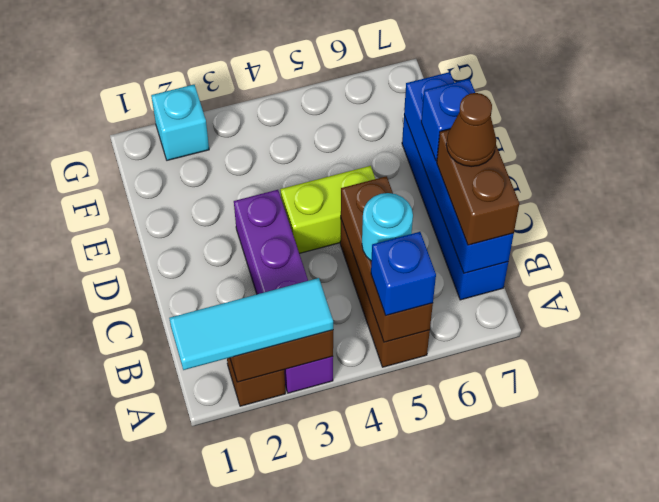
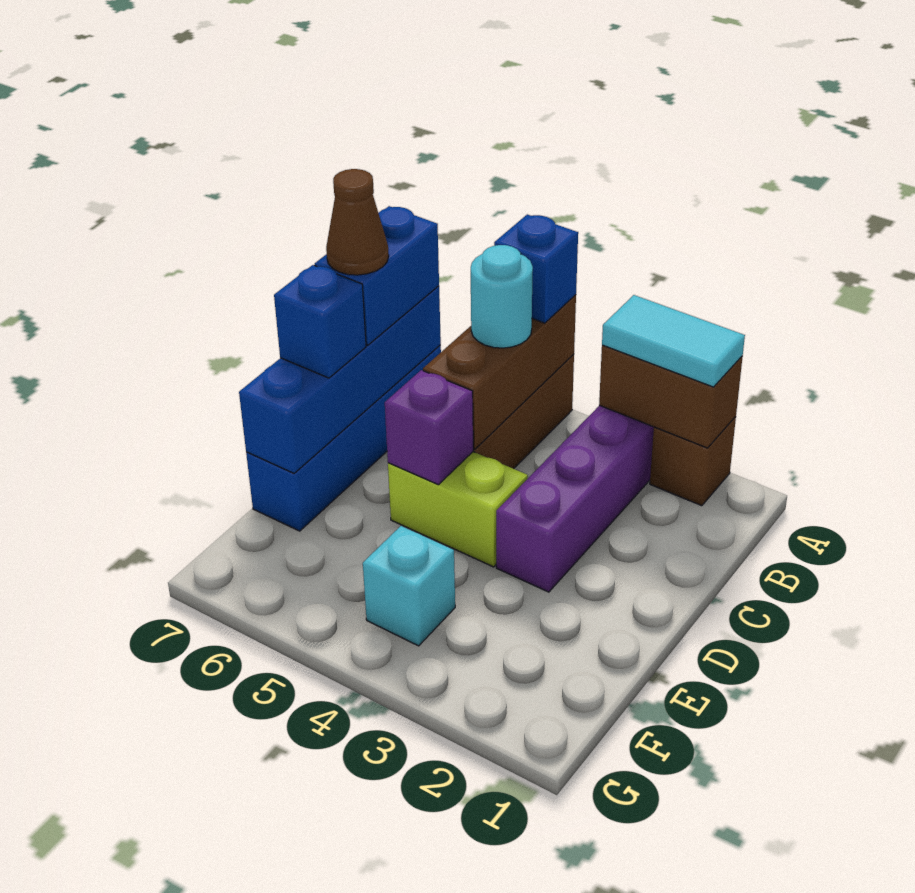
cyan 1x3 tile [169,278,333,370] -> cyan 1x2 tile [602,295,745,387]
brown 1x2 brick [437,129,519,245] -> blue 1x2 brick [315,206,439,345]
none -> purple 1x1 brick [385,370,473,485]
cyan 1x1 brick [151,85,209,160] -> cyan 1x1 brick moved to [363,526,455,646]

